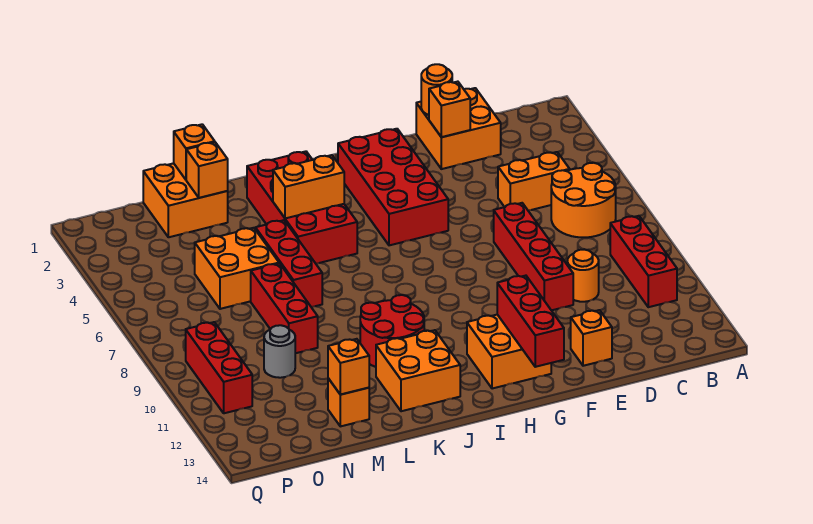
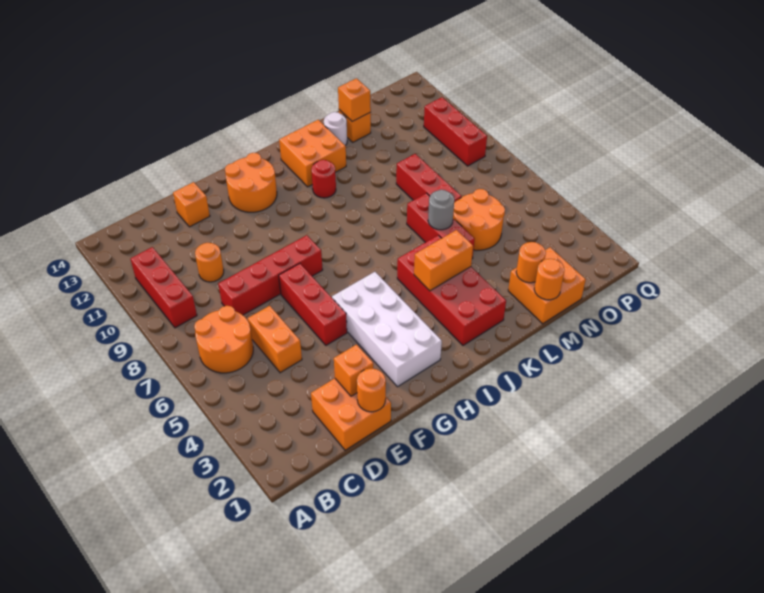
orange 1x2 brick [498,152,570,210] -> orange 1x2 brick turned to [248,306,302,373]
red 1x4 brick [494,203,573,310] -> red 1x4 brick turned to [218,235,323,315]
red 2x4 brick [338,129,448,245] -> white 2x4 brick [332,272,442,387]
orange 2x2 brick [467,315,551,389] -> orange 2x2 round brick [225,153,277,212]
red 1x3 brick [497,276,564,367] -> red 1x3 brick moved to [279,263,347,345]
red 2x2 round brick [360,295,424,367] -> red 1x1 round brick [311,160,336,198]
none -> white 1x1 round brick [324,112,347,146]
orange 1x1 brick [174,124,215,180] -> orange 1x1 round brick [534,259,564,300]
orange 1x1 brick [186,142,228,198] -> orange 1x1 round brick [516,242,546,283]
orange 2x2 brick [195,228,279,309] -> orange 2x2 round brick [453,189,505,250]
grey 1x1 round brick [264,325,295,378] -> grey 1x1 round brick moved to [428,190,454,230]

